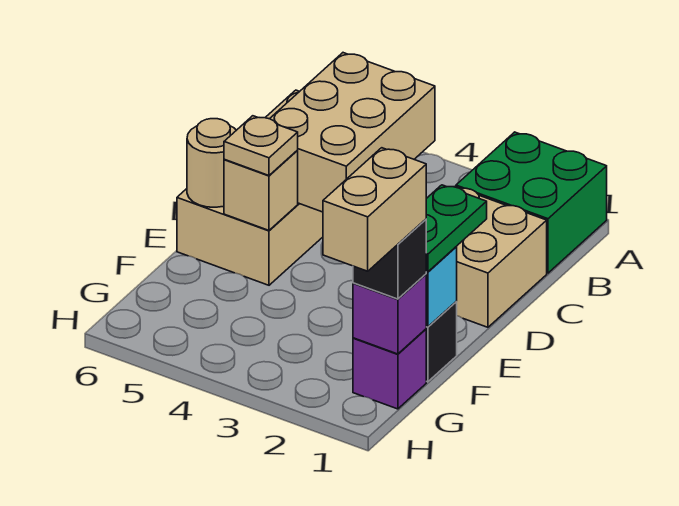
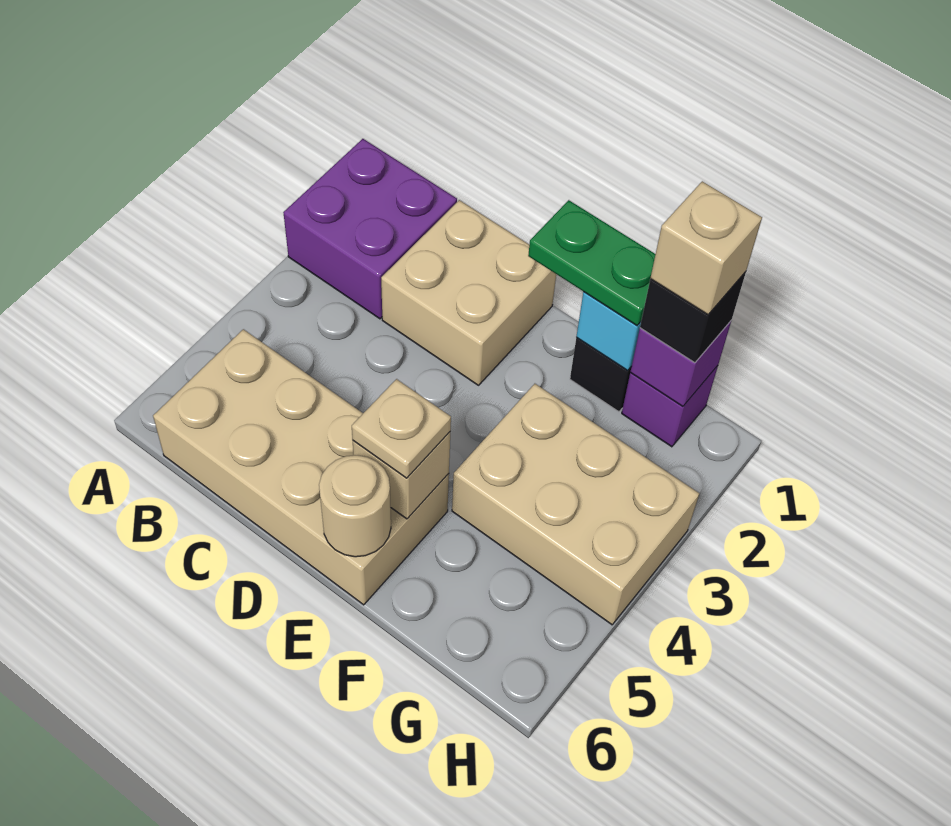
green 2x2 brick [456,132,607,273] -> purple 2x2 brick [283,139,457,319]
tan 2x3 brick [270,53,435,212] -> tan 2x3 brick moved to [452,384,700,625]
tan 1x2 brick [323,148,426,271] -> tan 1x1 brick [650,181,762,315]

